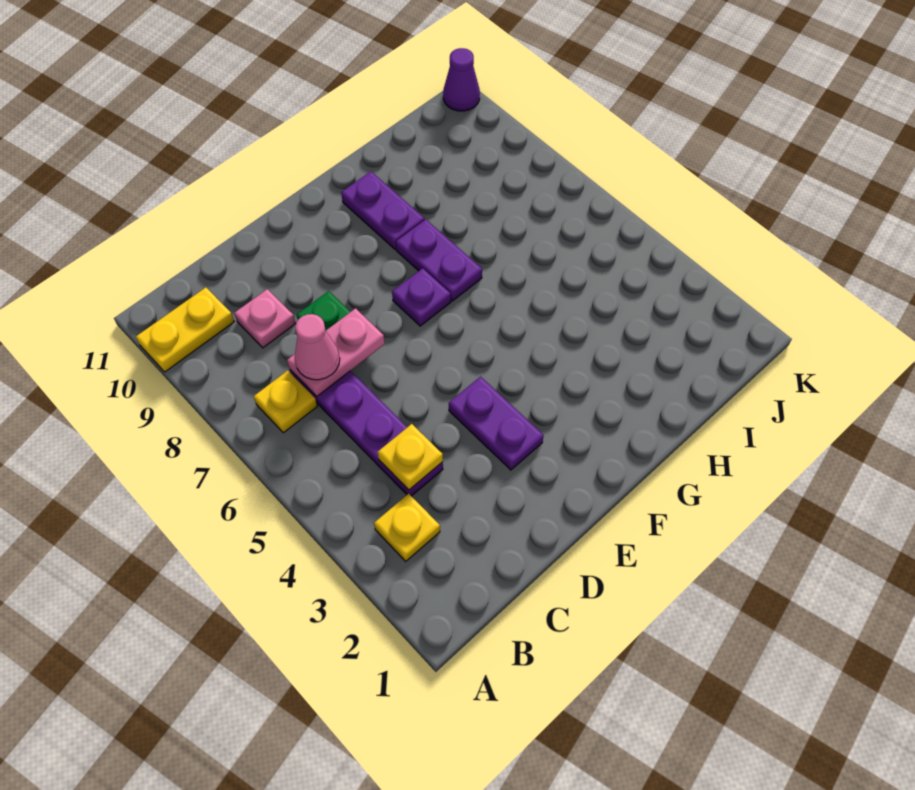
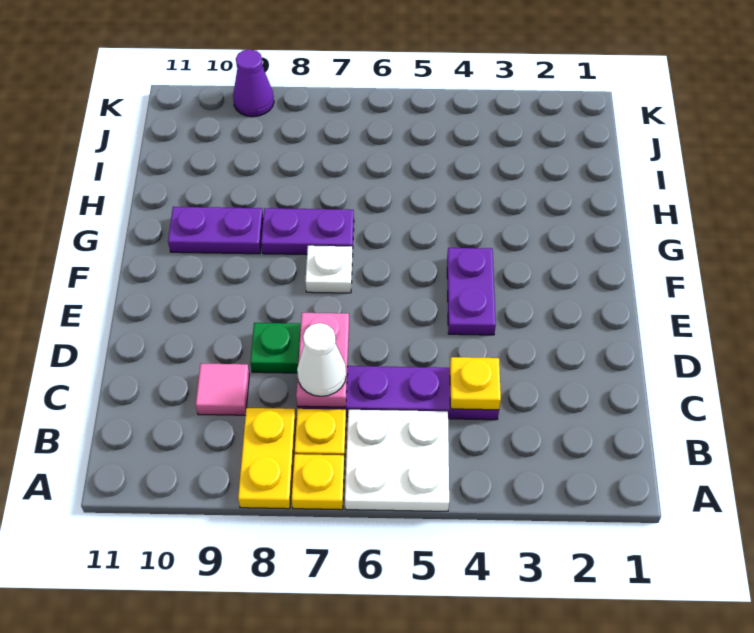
none -> white 2x2 plate [345,410,449,511]
yellow 1x2 plate [136,287,234,372] -> yellow 1x2 plate moved to [238,408,296,509]
yellow 1x1 plate [374,494,440,561] -> yellow 1x1 plate moved to [292,454,345,510]
pink 1x1 cone [295,314,340,380] -> white 1x1 cone [297,323,346,396]
pink 1x1 plate [234,289,296,348] -> pink 1x1 tile [196,364,249,415]
purple 1x2 plate [449,377,544,470] -> purple 1x2 plate turned to [447,248,496,335]
purple 1x1 plate [392,268,451,326] -> white 1x1 plate [305,246,352,293]
purple 1x1 cone [443,48,480,111] -> purple 1x1 cone moved to [233,49,274,117]

